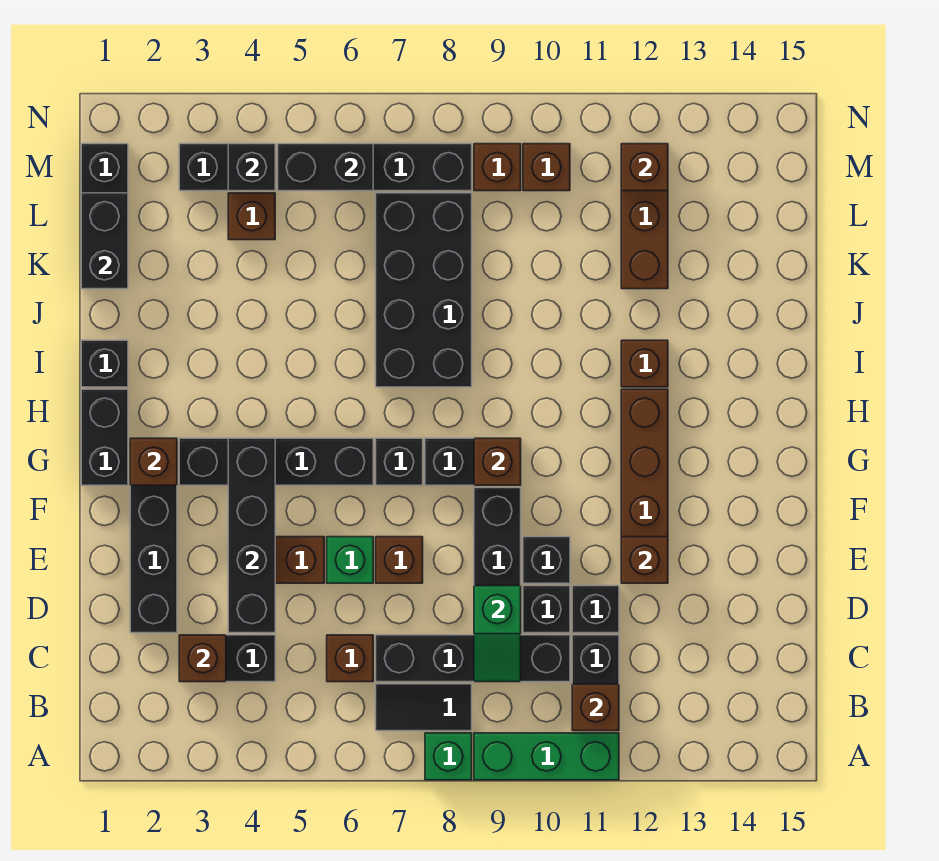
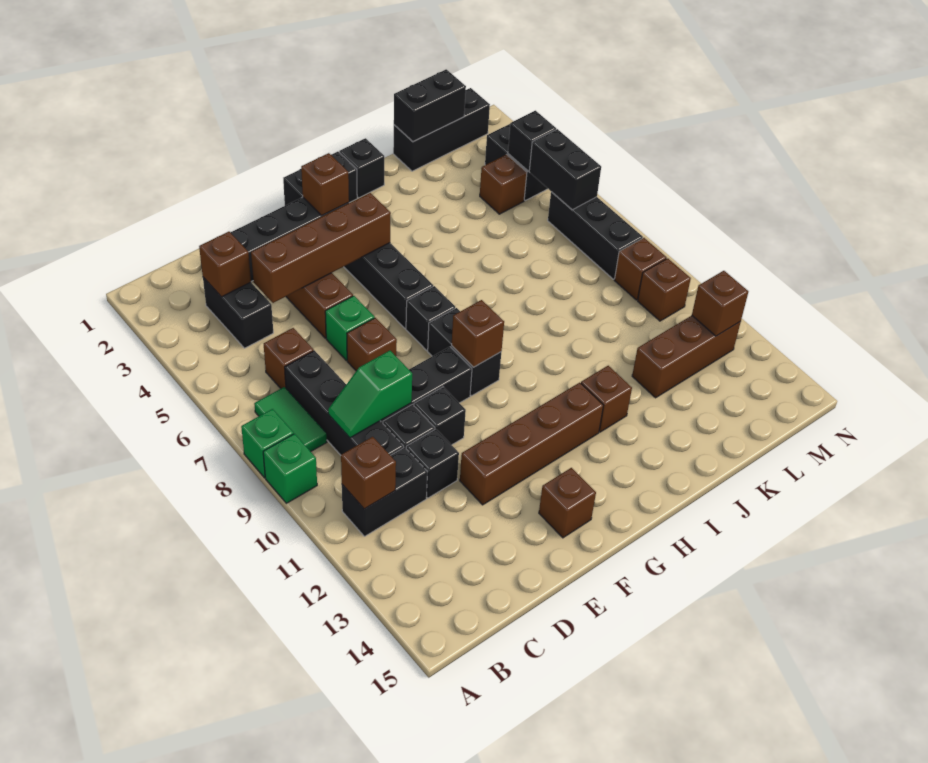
green 1x3 brick [474,733,619,780] -> green 1x1 brick [263,434,317,503]
black 1x2 tile [376,684,472,731] -> green 1x2 tile [254,387,327,452]
black 1x4 brick [228,438,275,633] -> brown 1x4 brick [251,193,391,303]
brown 1x1 brick [621,537,668,583] -> brown 1x1 brick moved to [539,468,596,538]
black 2x4 brick [376,193,472,387] -> none

